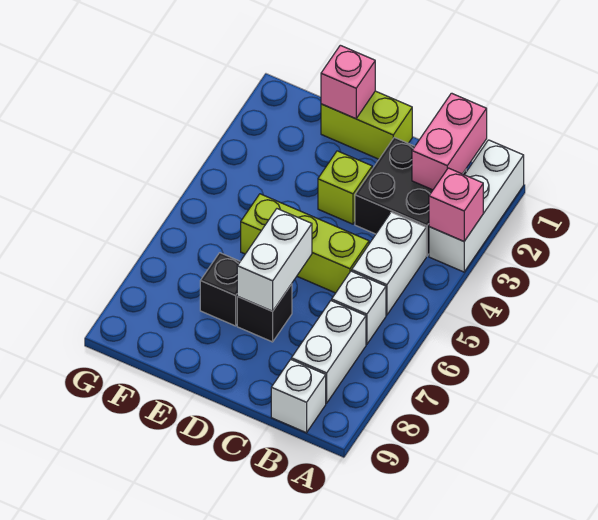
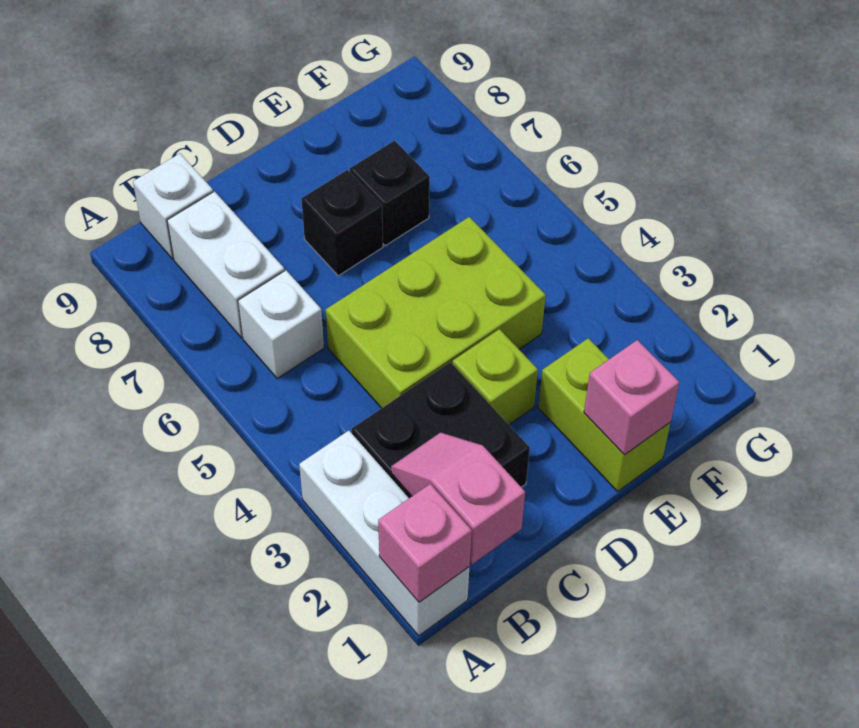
pink 1x1 brick [429,168,483,241] -> pink 1x1 brick moved to [378,484,472,602]
pink 1x2 brick [412,93,487,190] -> pink 1x2 slope [391,433,525,564]
white 1x2 brick [352,212,426,315] -> none
lime 1x3 brick [241,194,369,293] -> lime 2x3 brick [326,217,546,408]
lime 1x2 brick [321,91,412,159] -> lime 1x2 brick turned to [538,338,671,492]
white 1x2 brick [237,209,312,311] -> none

